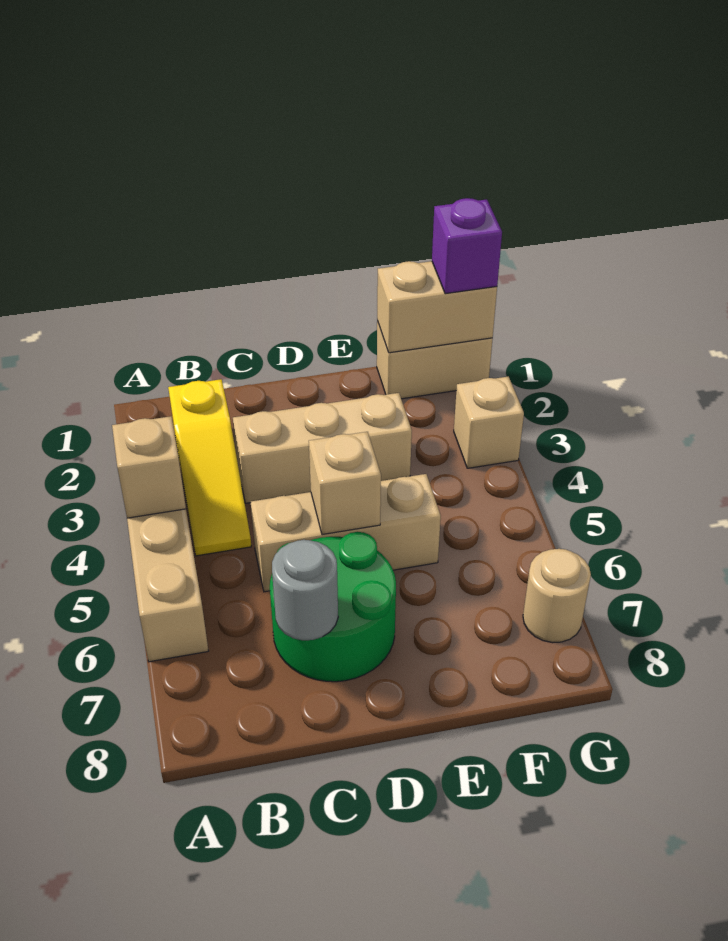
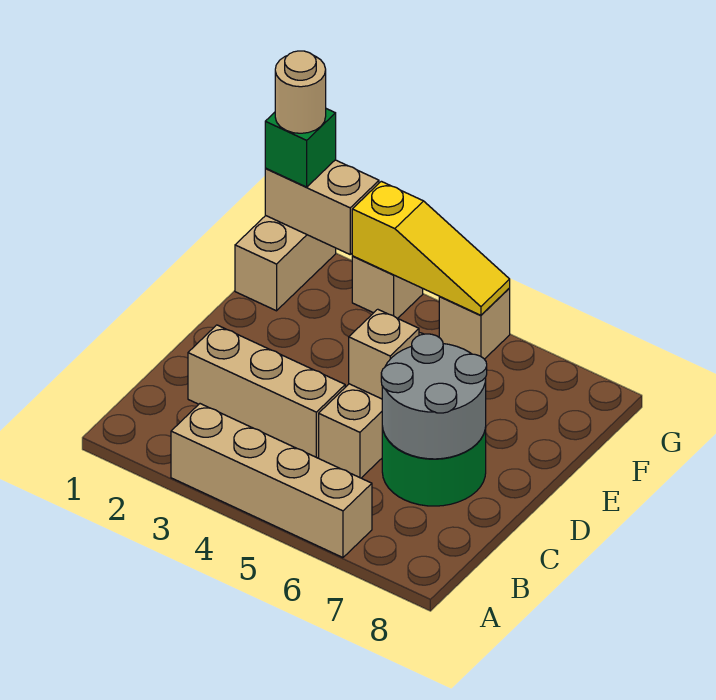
tan 1x1 brick [112,416,186,518] -> tan 1x1 brick moved to [439,288,510,359]
yellow 1x3 slope [168,379,251,556] -> yellow 1x3 slope moved to [352,181,510,315]
tan 1x3 brick [233,393,412,503] -> tan 1x3 brick turned to [188,325,345,458]
grey 1x1 round brick [272,540,338,640] -> grey 2x2 round brick [381,334,487,459]
tan 1x2 brick [377,261,497,353] -> tan 1x2 brick turned to [265,160,379,254]
purple 1x1 brick [432,198,502,294] -> green 1x1 brick [265,109,336,187]
tan 1x1 round brick [523,549,591,643] -> tan 1x1 round brick moved to [275,51,326,133]

